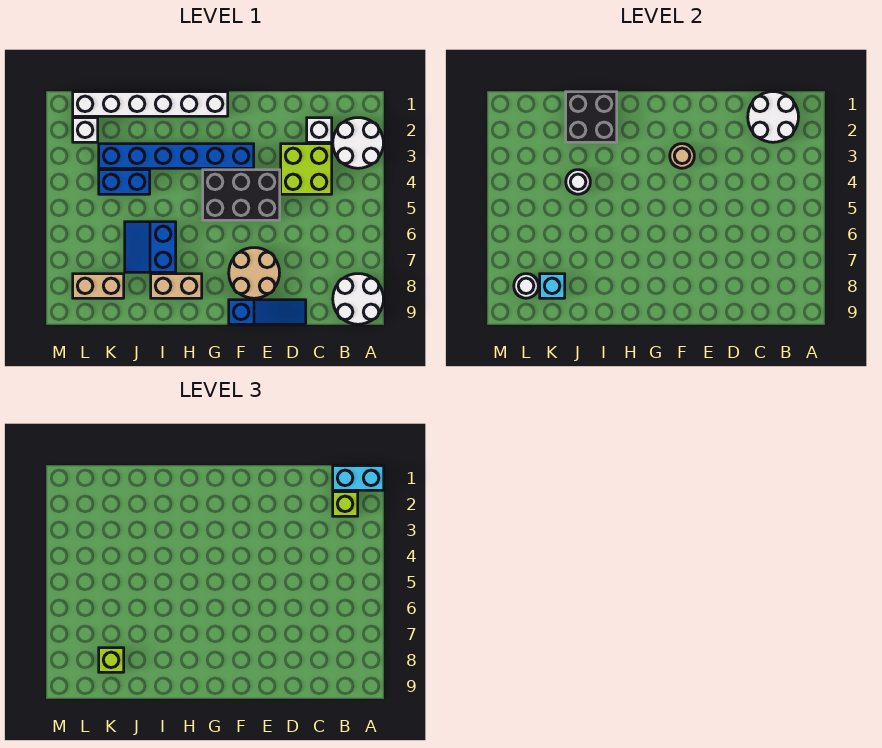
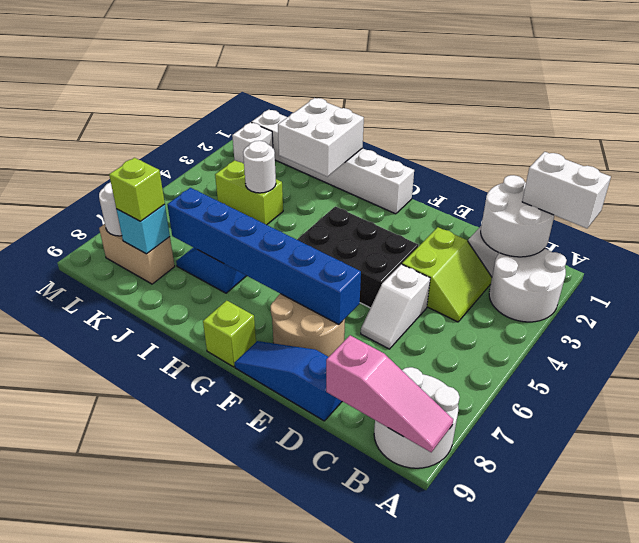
cyan 1x2 brick [333,466,384,490] -> white 1x2 brick [522,152,611,228]
none -> pink 1x3 slope [326,335,453,452]
lime 1x1 brick [333,492,358,516] -> lime 1x1 brick moved to [203,301,256,367]
lime 2x2 brick [281,144,332,194] -> lime 2x2 slope [402,227,492,322]
none -> white 1x2 slope [361,264,430,349]
blue 1x3 slope [229,300,306,324] -> blue 1x3 slope turned to [235,341,342,421]
blue 1x6 brick [99,144,254,168] -> blue 1x6 brick moved to [167,188,361,324]
tan 1x1 round brick [670,144,694,168] -> none
tan 1x2 brick [151,274,202,298] -> none
black 2x2 brick [566,92,617,142] -> white 2x2 brick [278,98,364,177]
blue 1x2 brick [99,170,150,194] -> lime 1x2 brick [215,160,283,225]

